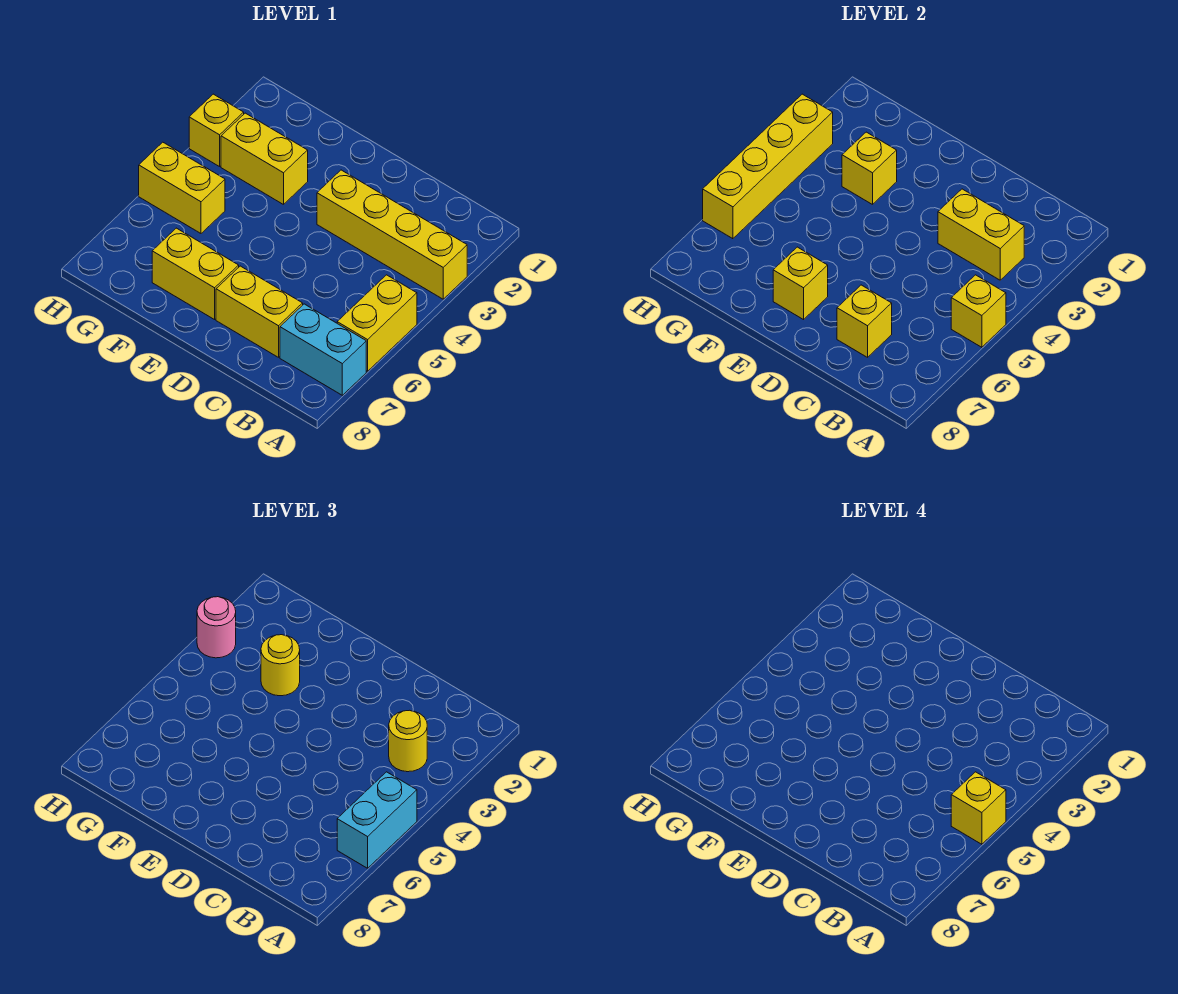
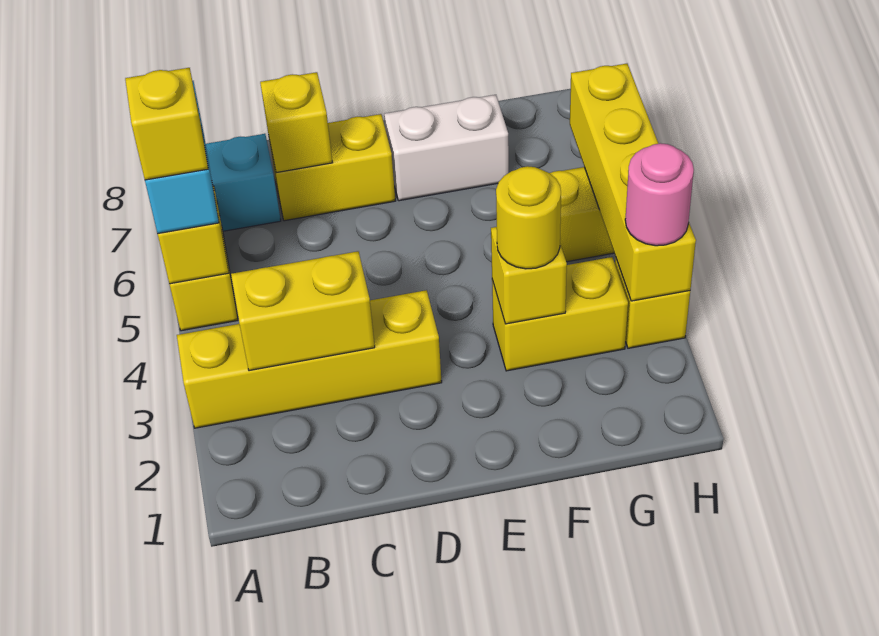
yellow 1x1 round brick [389,710,427,772] -> none
yellow 1x2 brick [152,228,239,320] -> white 1x2 brick [384,95,509,201]
yellow 1x1 brick [773,247,828,320] -> none

